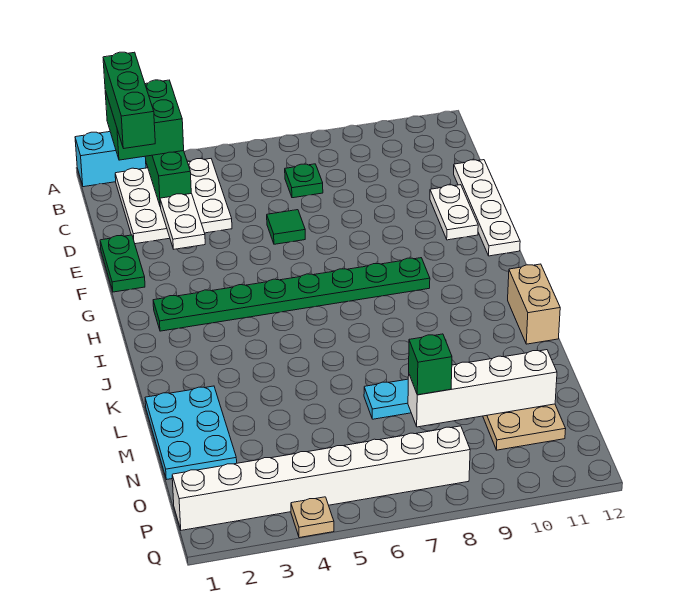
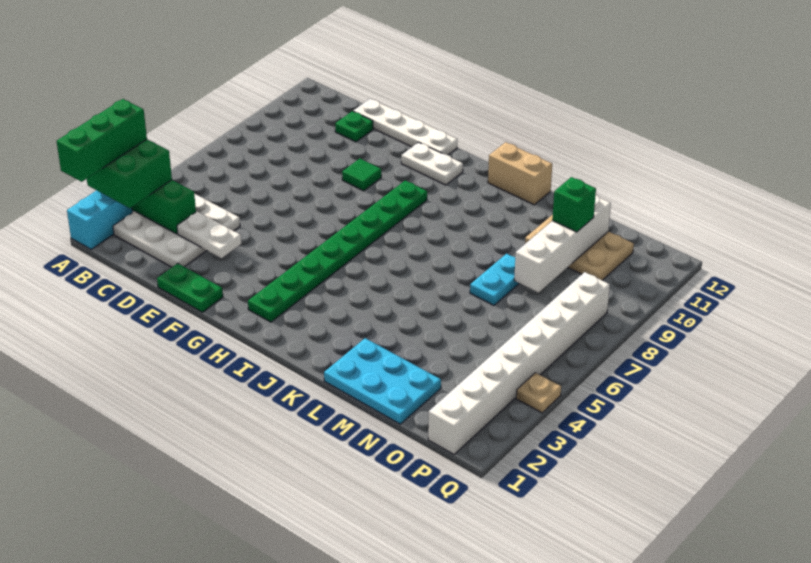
green 1x3 brick [103,52,155,148] -> green 1x3 brick turned to [57,99,147,182]
green 1x1 plate [285,164,323,198] -> green 1x1 plate moved to [335,111,373,142]
green 1x1 tile [267,210,305,244] -> green 1x1 tile moved to [342,159,381,191]
white 1x2 plate [430,185,478,240] -> white 1x2 plate moved to [401,142,463,185]
green 1x1 brick [409,334,452,395] -> green 1x1 brick moved to [552,177,596,232]

